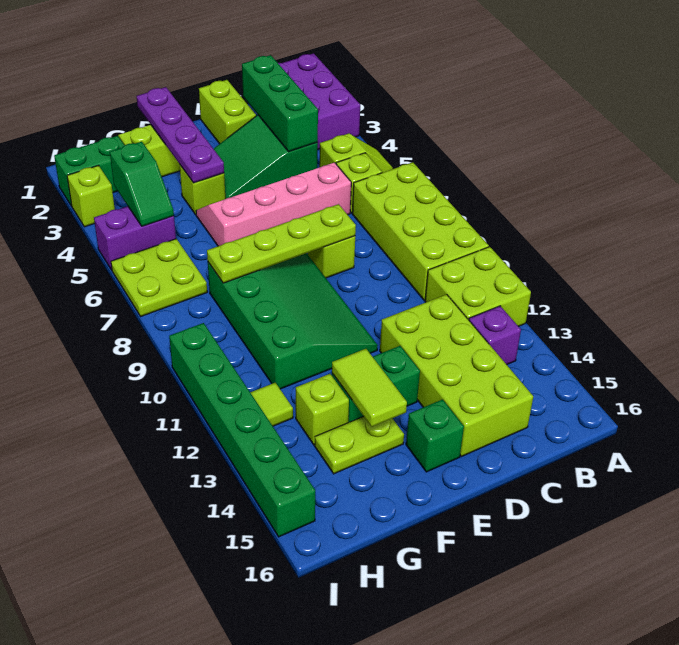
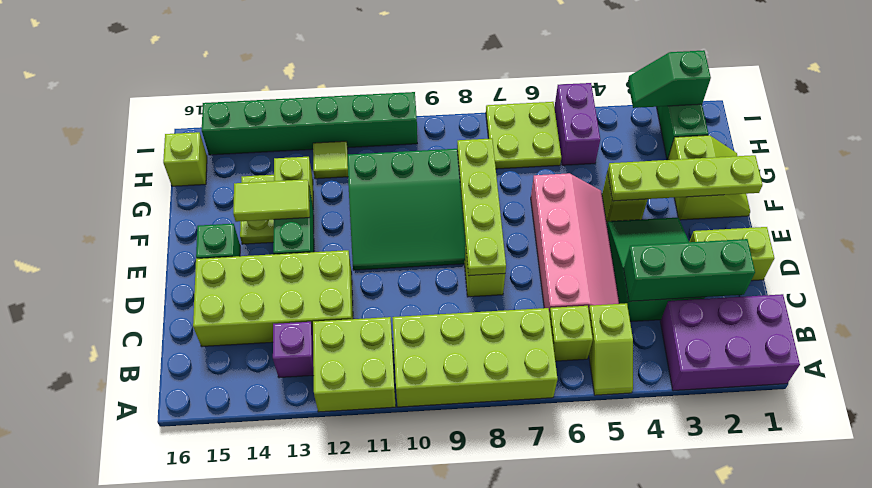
purple 1x4 plate [137,87,224,183] -> lime 1x4 plate [607,155,763,201]
green 1x2 slope [110,142,174,226] -> green 1x2 slope moved to [628,50,711,108]
lime 1x1 brick [67,166,115,227] -> lime 1x1 brick moved to [163,132,207,186]

